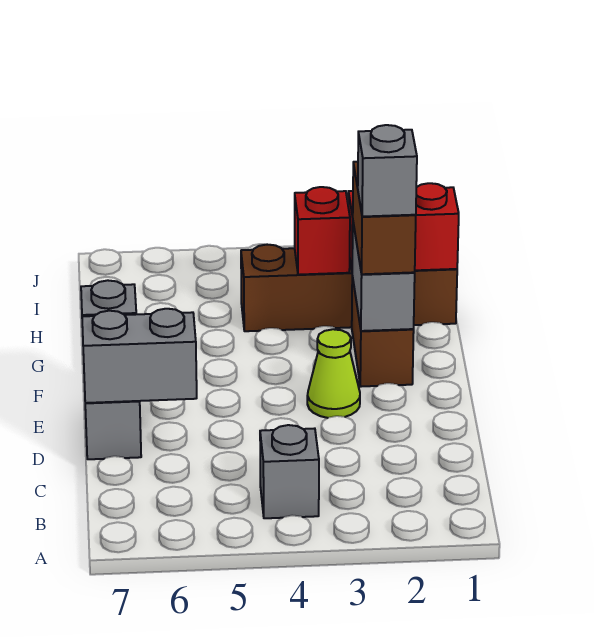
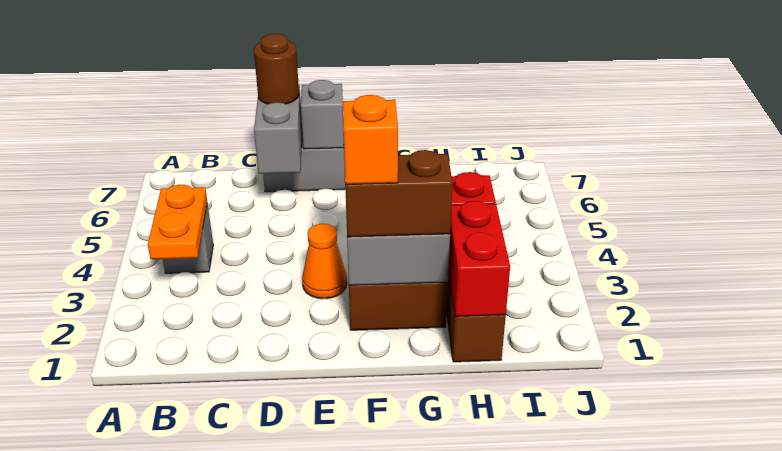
none -> orange 1x2 plate [148,185,207,259]
none -> brown 1x1 round brick [254,34,299,104]
lime 1x1 cone [307,329,360,418] -> orange 1x1 cone [302,224,347,299]
grey 1x1 brick [358,125,417,217] -> orange 1x1 brick [343,95,398,185]

